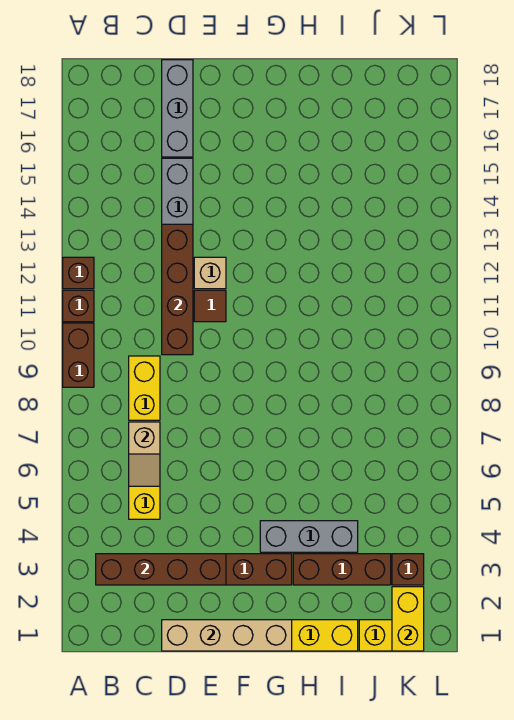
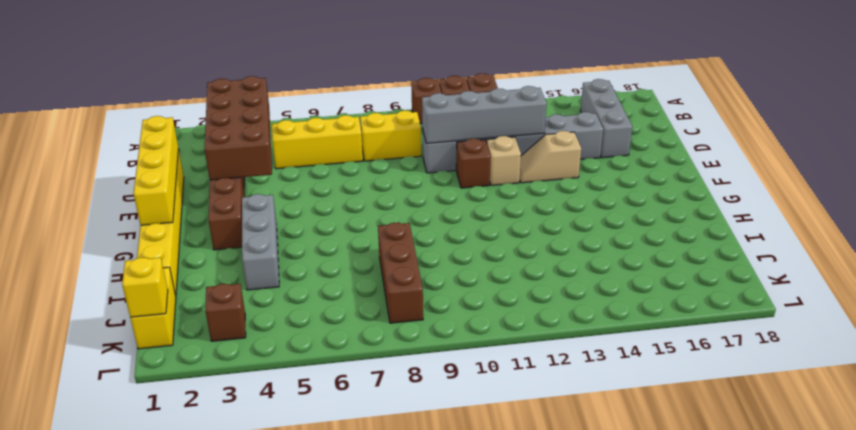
brown 1x2 brick [63,323,94,387] -> brown 1x1 brick [411,78,441,124]
brown 1x4 brick [96,554,226,585] -> brown 2x4 brick [205,76,272,180]
tan 1x2 slope [129,422,160,486] -> tan 1x2 slope moved to [520,131,581,183]
tan 1x4 brick [162,620,292,651] -> yellow 1x4 brick [133,116,178,225]
brown 1x4 brick [162,224,193,355] -> grey 1x4 brick [422,86,547,143]
grey 1x3 brick [162,60,193,157] -> grey 1x3 brick turned to [580,79,632,158]
brown 1x1 tile [194,290,226,322] -> brown 1x1 brick [456,138,490,188]
brown 1x3 brick [293,554,391,585] -> brown 1x3 brick moved to [378,223,423,323]
yellow 1x2 brick [392,587,424,651] -> yellow 1x1 brick [122,258,168,318]

